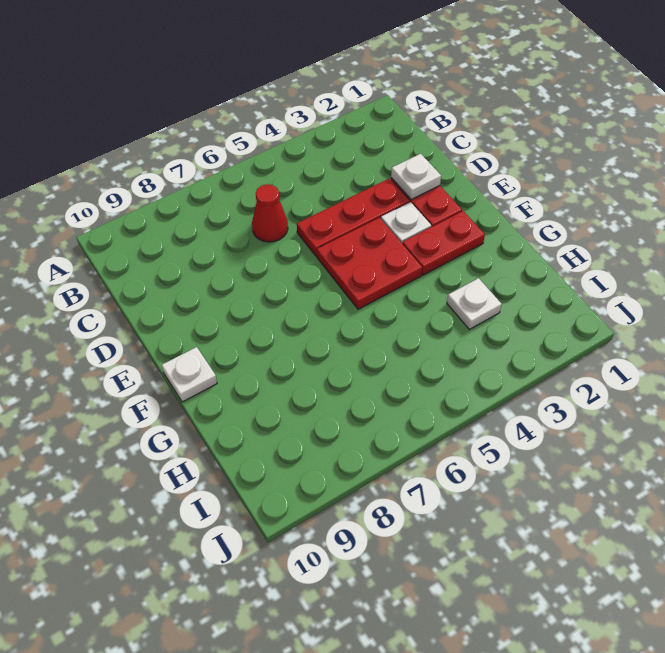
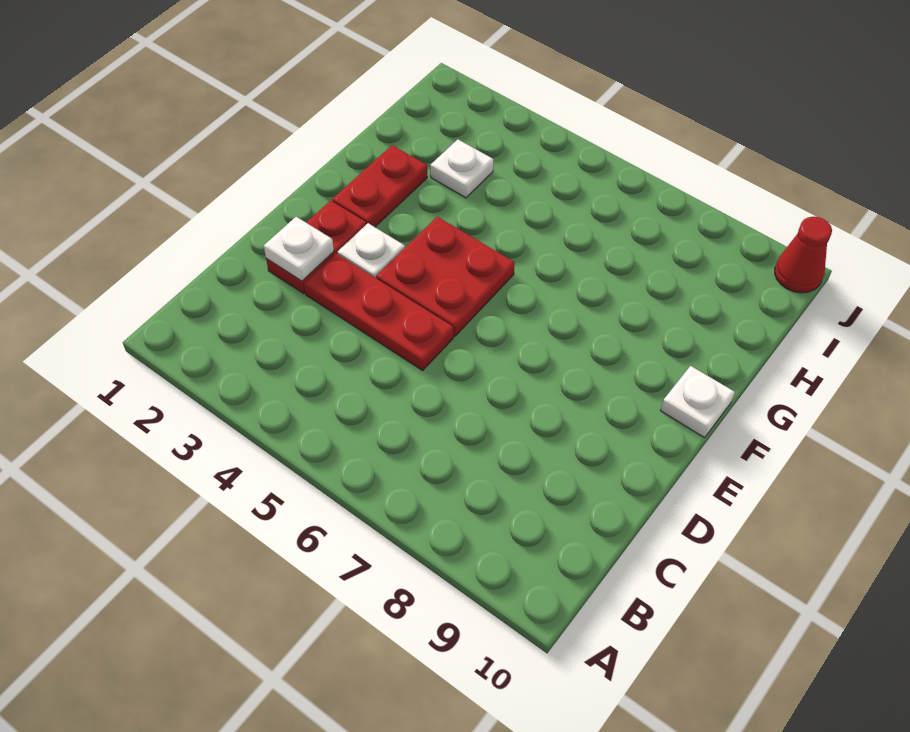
red 1x1 cone [252,184,288,242] -> red 1x1 cone moved to [775,217,832,293]
red 1x2 plate [402,211,485,275] -> red 1x2 plate turned to [332,145,427,227]

